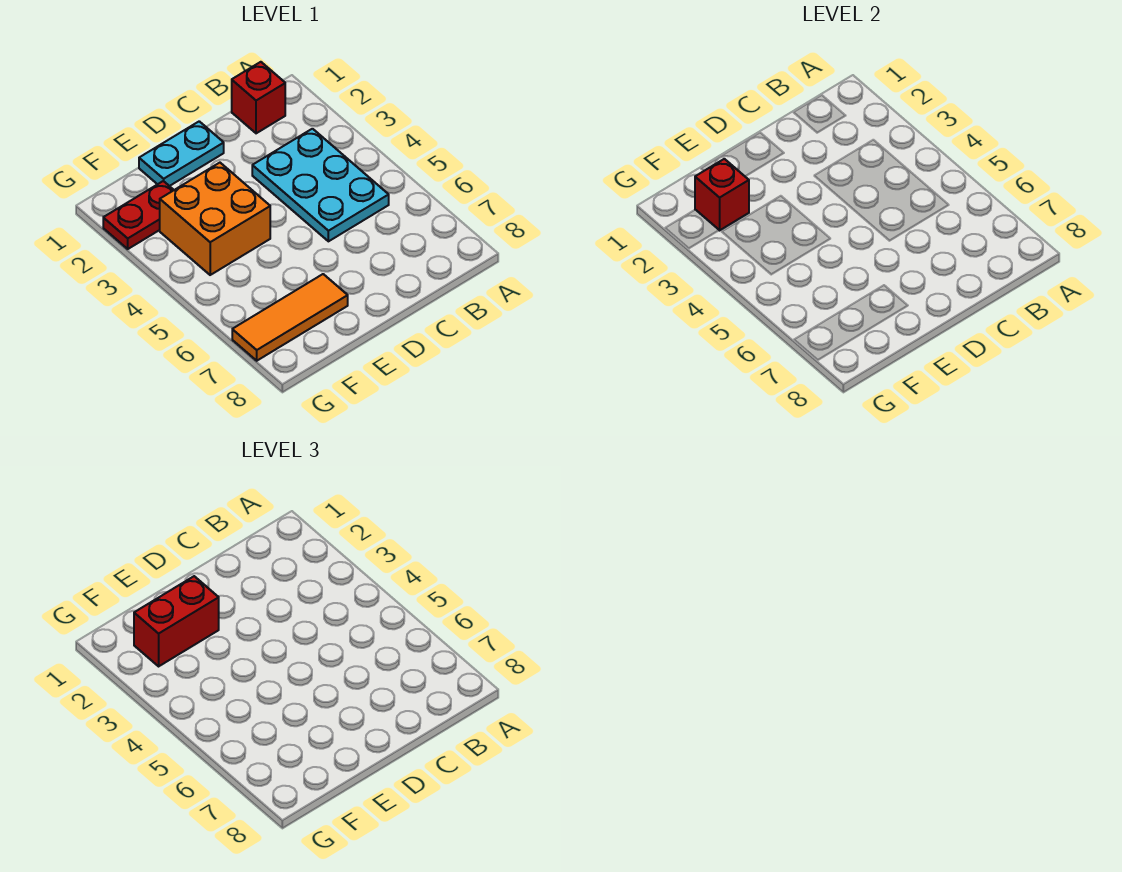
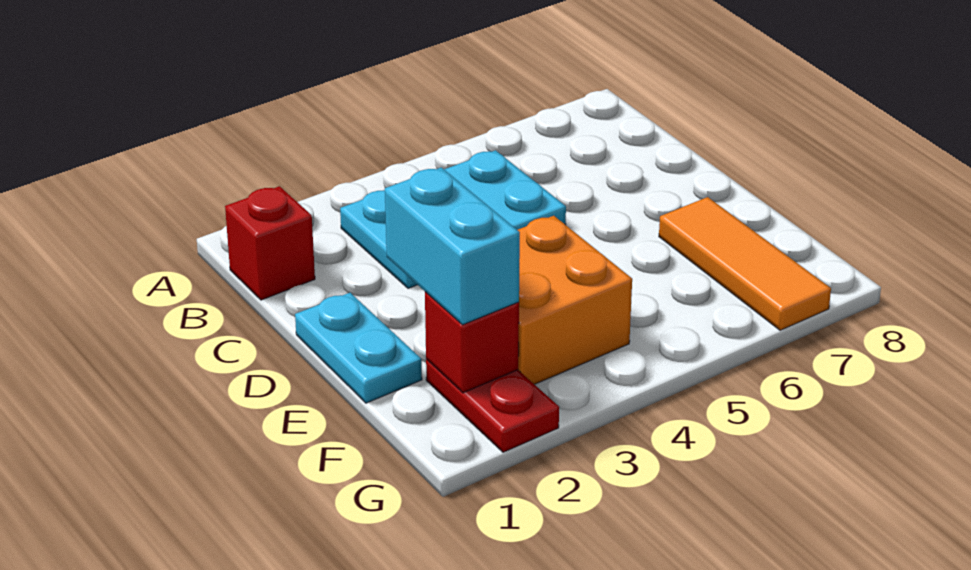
red 1x2 brick [134,576,219,666] -> cyan 1x2 brick [385,168,520,325]

